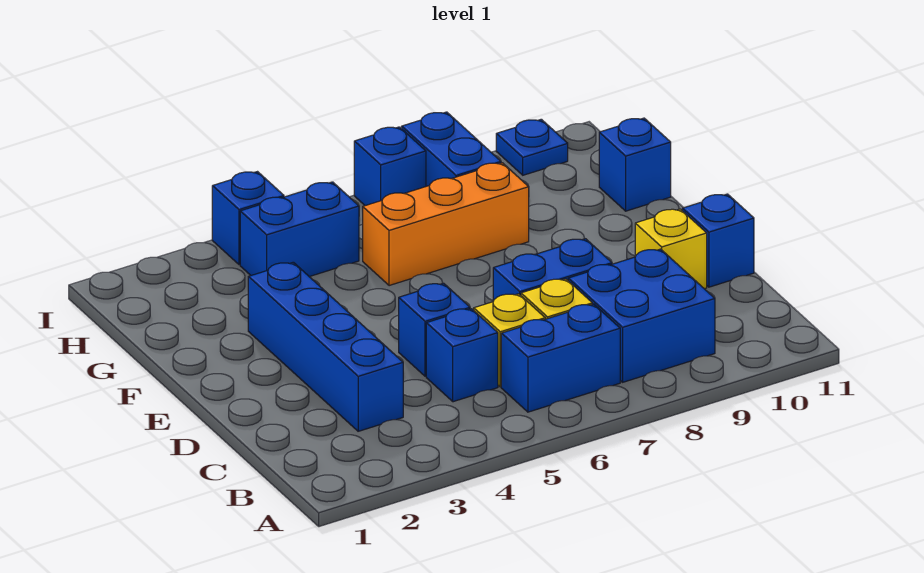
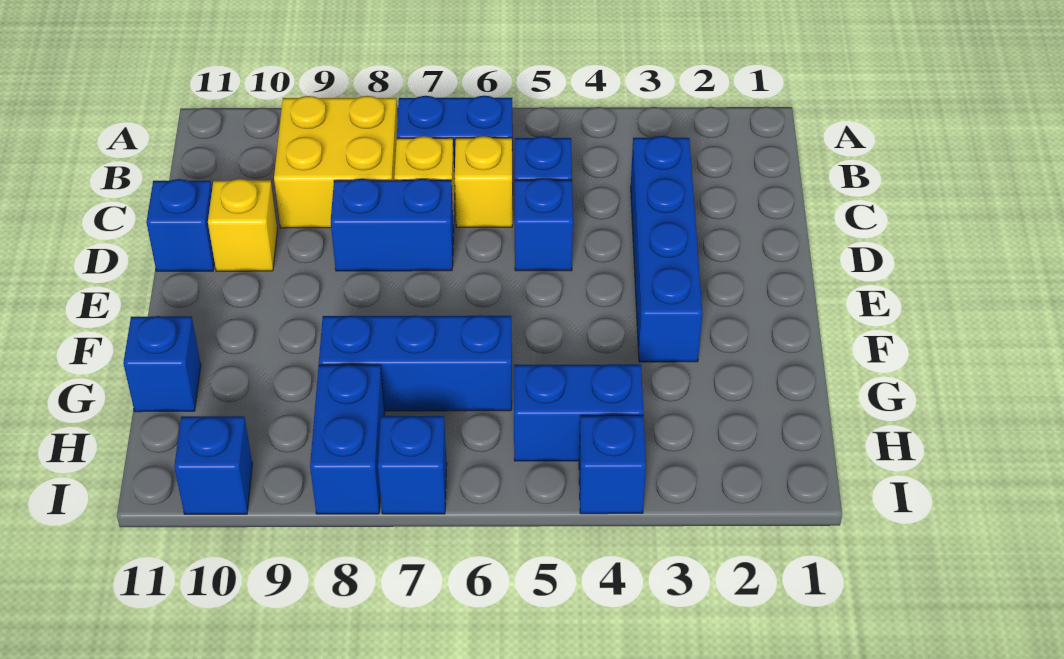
blue 2x2 brick [568,249,715,382] -> yellow 2x2 brick [274,96,398,228]
orange 1x3 brick [363,163,529,286] -> blue 1x3 brick [319,315,512,411]
blue 1x1 plate [496,119,568,175] -> blue 1x1 brick [174,416,252,514]

